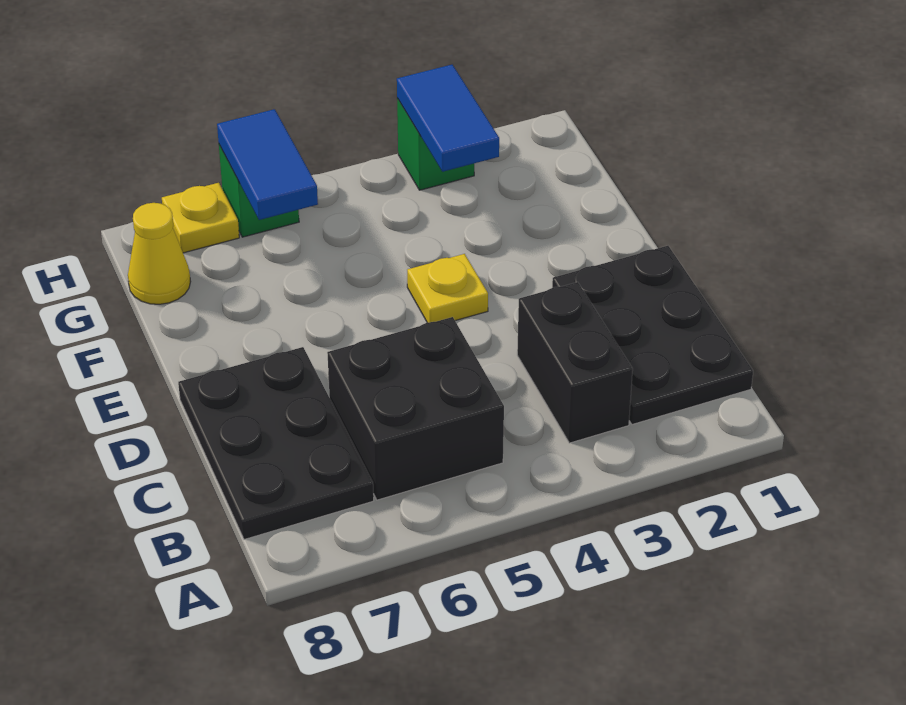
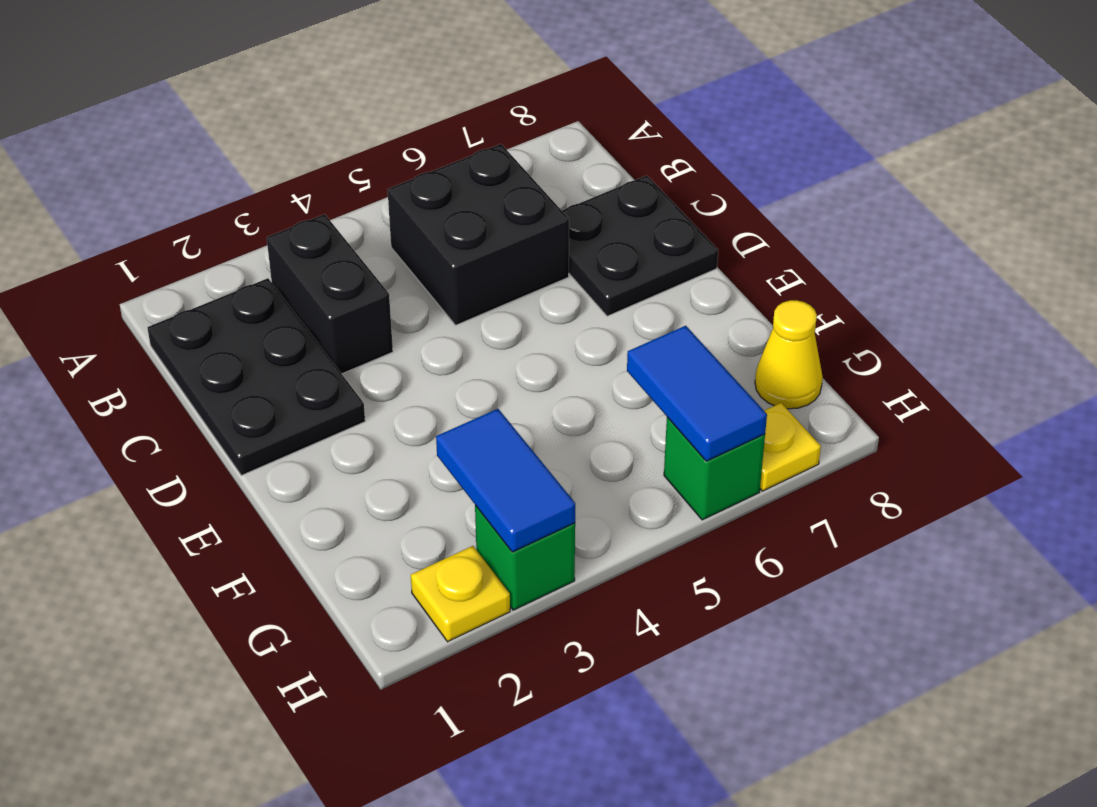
black 2x3 plate [178,347,374,540] -> black 2x2 plate [562,175,718,316]
yellow 1x1 plate [407,254,488,323] -> yellow 1x1 plate moved to [411,546,510,642]

